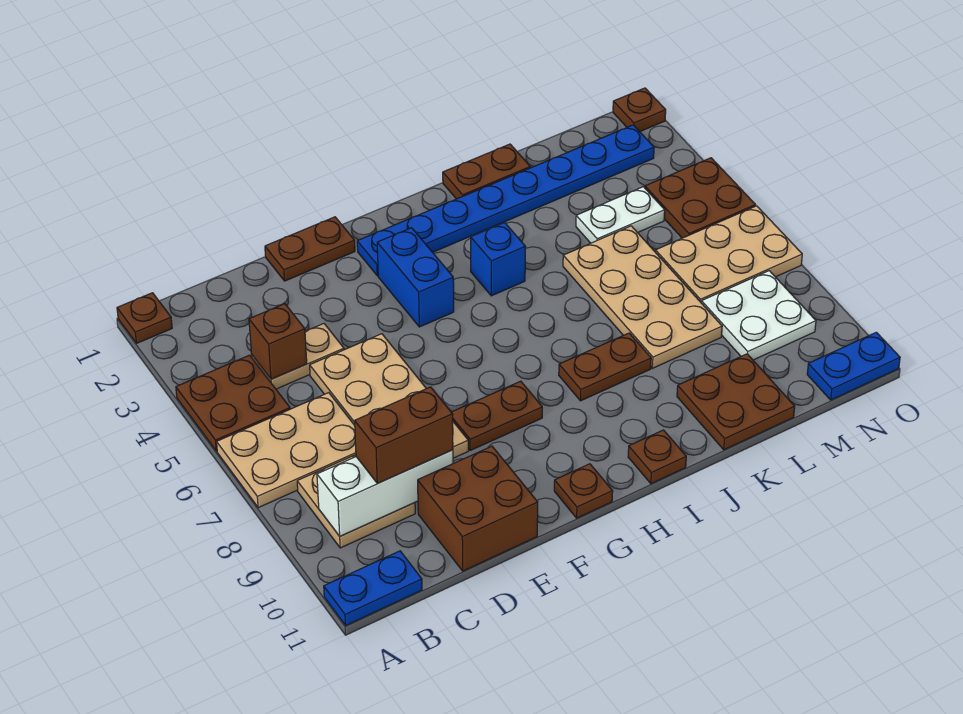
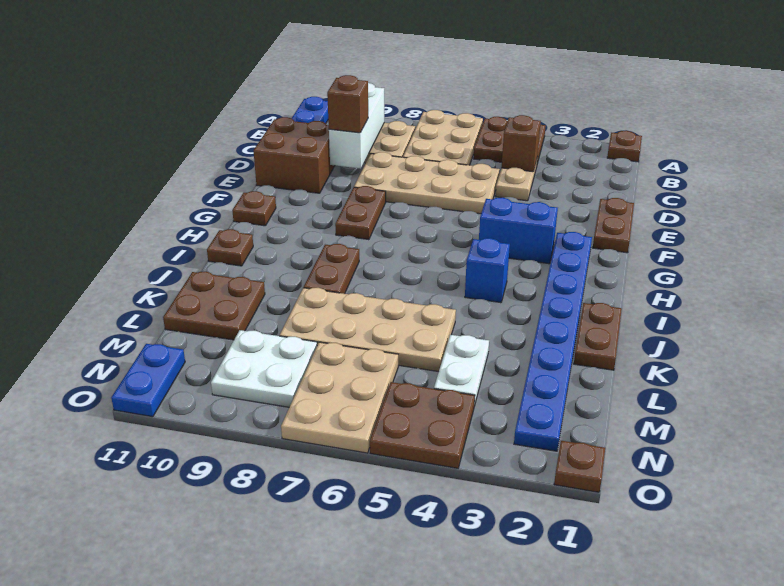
brown 1x2 brick [355,387,453,483] -> brown 1x1 brick [327,75,368,133]

